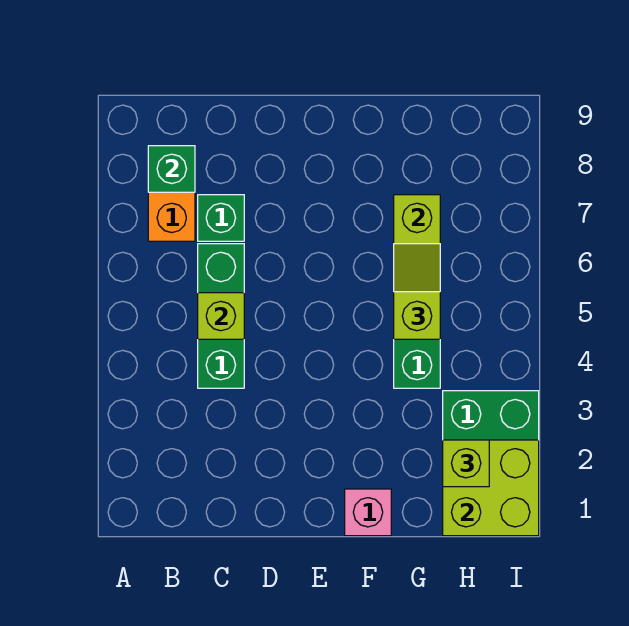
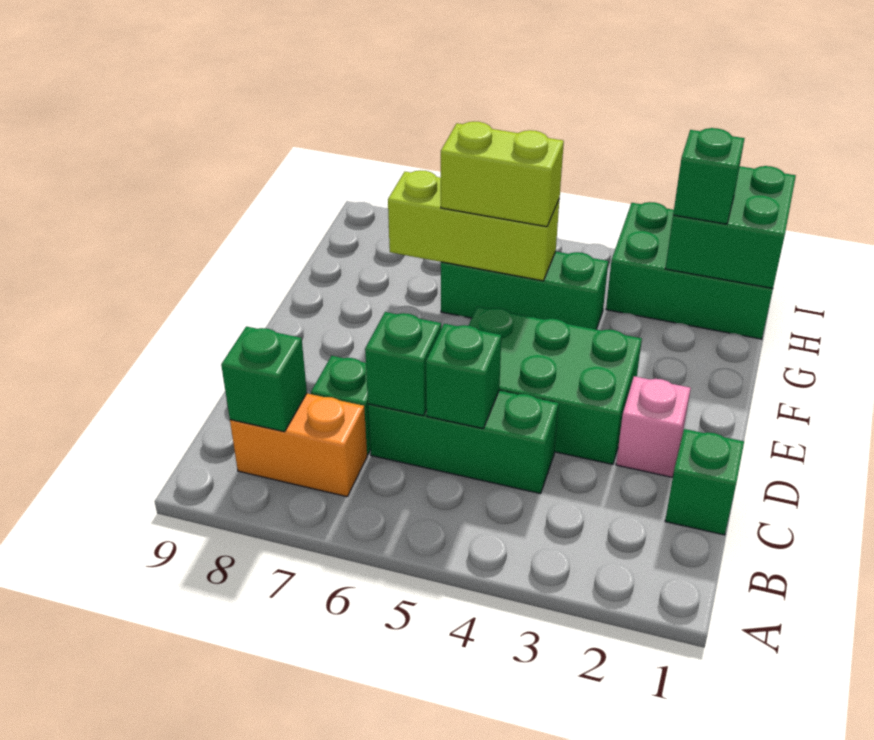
none -> green 1x1 brick [665,429,744,535]
lime 1x1 brick [198,293,244,339] -> green 1x1 brick [426,324,501,429]
none -> green 1x1 brick [365,312,441,416]
none -> green 2x3 brick [468,307,642,464]
pink 1x1 brick [345,489,391,536] -> pink 1x1 brick moved to [616,376,691,477]
lime 1x2 slope [394,244,440,339] -> lime 1x2 brick [441,122,564,227]
lime 2x2 brick [443,440,539,536] -> green 2x2 brick [665,166,796,288]
lime 1x1 brick [443,440,489,487] -> green 1x1 brick [673,128,745,224]

